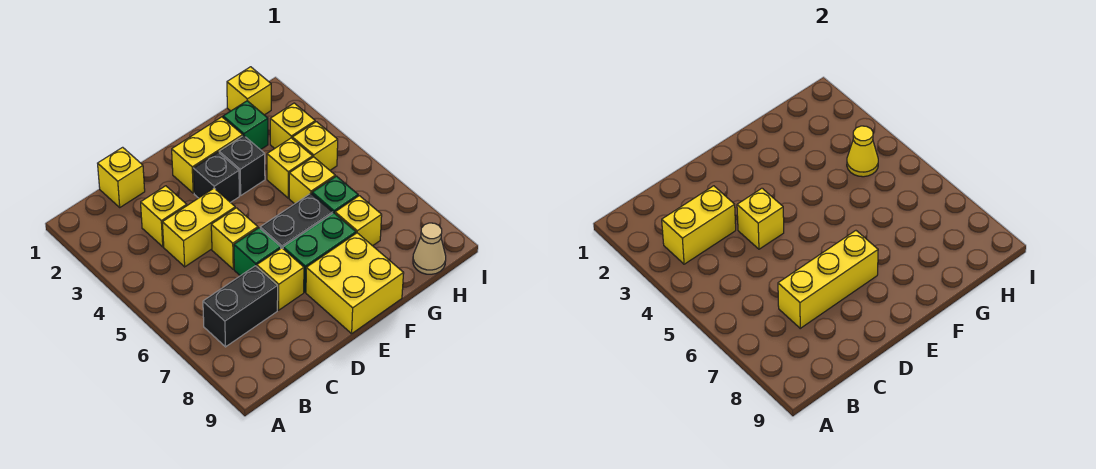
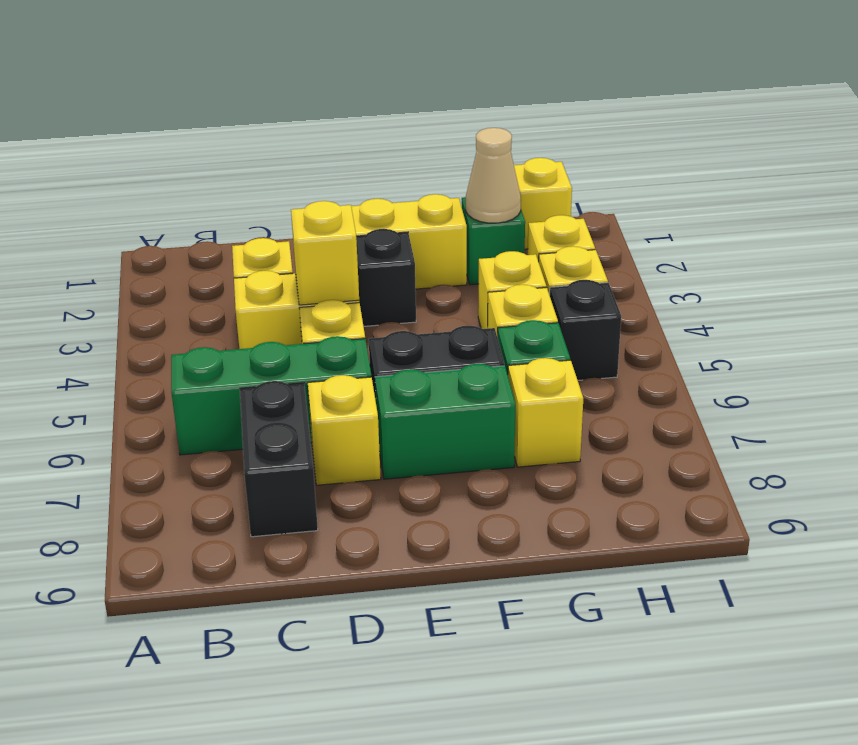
yellow 1x2 brick [662,186,736,264] -> none
black 1x2 brick [203,266,278,347] -> black 1x2 brick turned to [240,381,318,537]
yellow 1x1 brick [98,147,145,207] -> none
yellow 1x3 brick [778,231,878,328] -> none
green 1x1 brick [234,228,281,276] -> green 1x3 brick [171,336,371,455]
yellow 2x2 brick [306,233,404,334] -> none
black 1x1 brick [219,136,265,195] -> black 1x1 brick moved to [550,280,621,381]
yellow 1x1 cone [847,126,878,177] -> none
tan 1x1 cone [413,223,446,274] -> tan 1x1 cone moved to [466,128,521,223]

